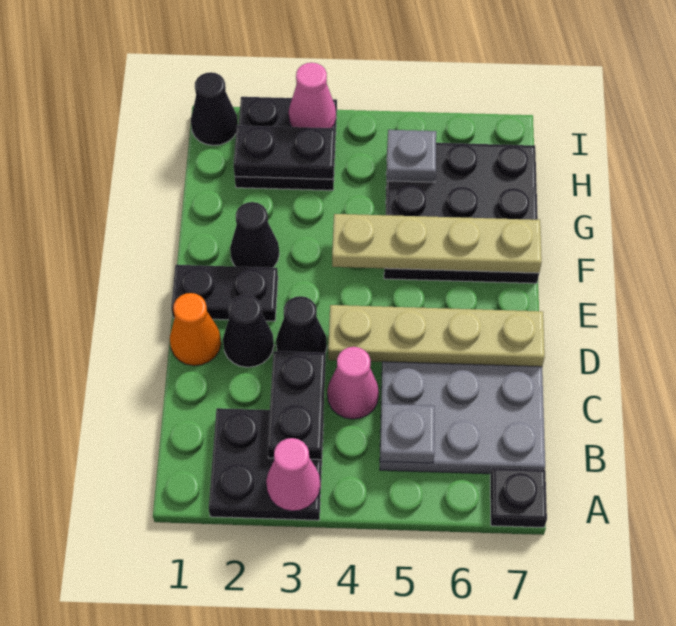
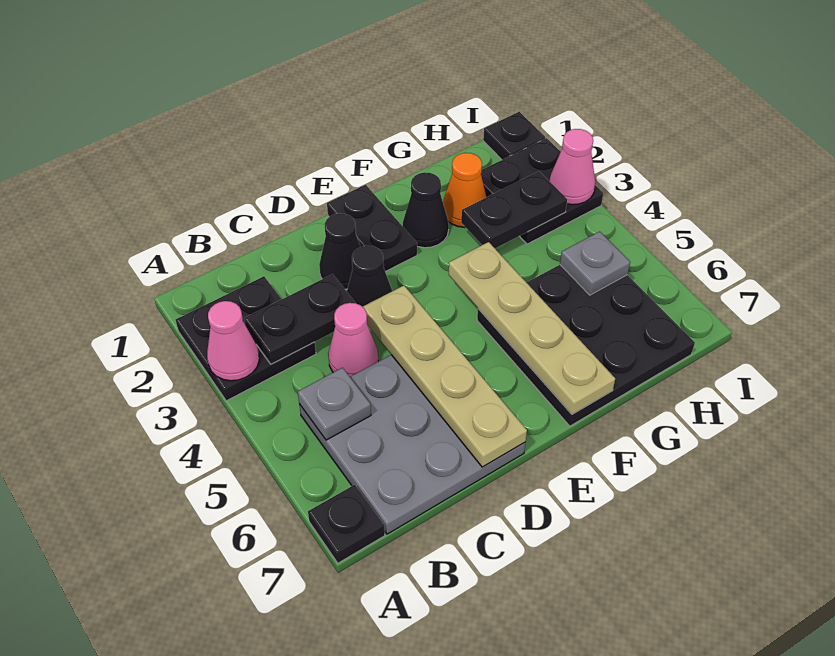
orange 1x1 cone [170,293,221,366] -> orange 1x1 cone moved to [443,153,486,228]
black 1x2 plate [233,125,335,179] -> black 1x2 plate turned to [461,171,567,248]
black 1x1 cone [191,72,238,145] -> black 1x1 plate [483,112,545,160]

